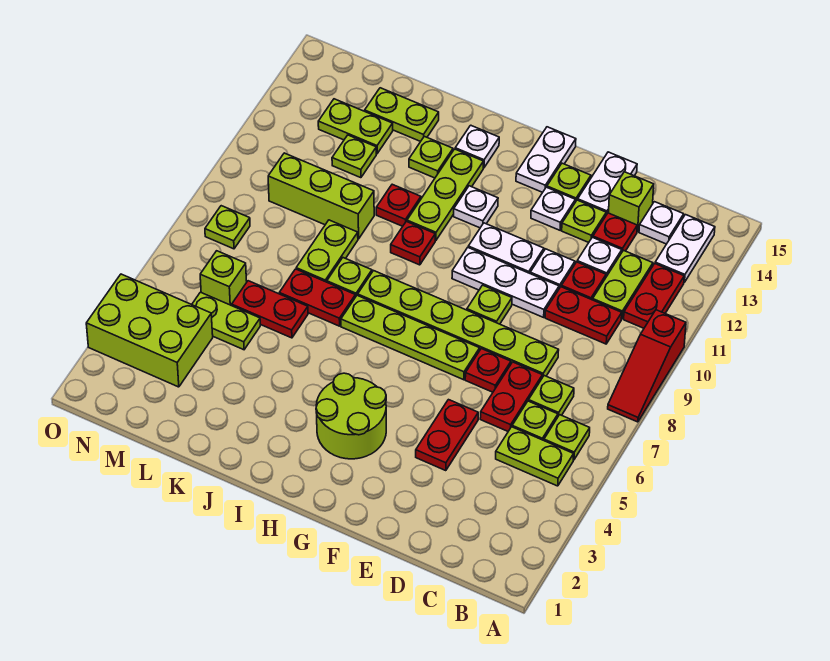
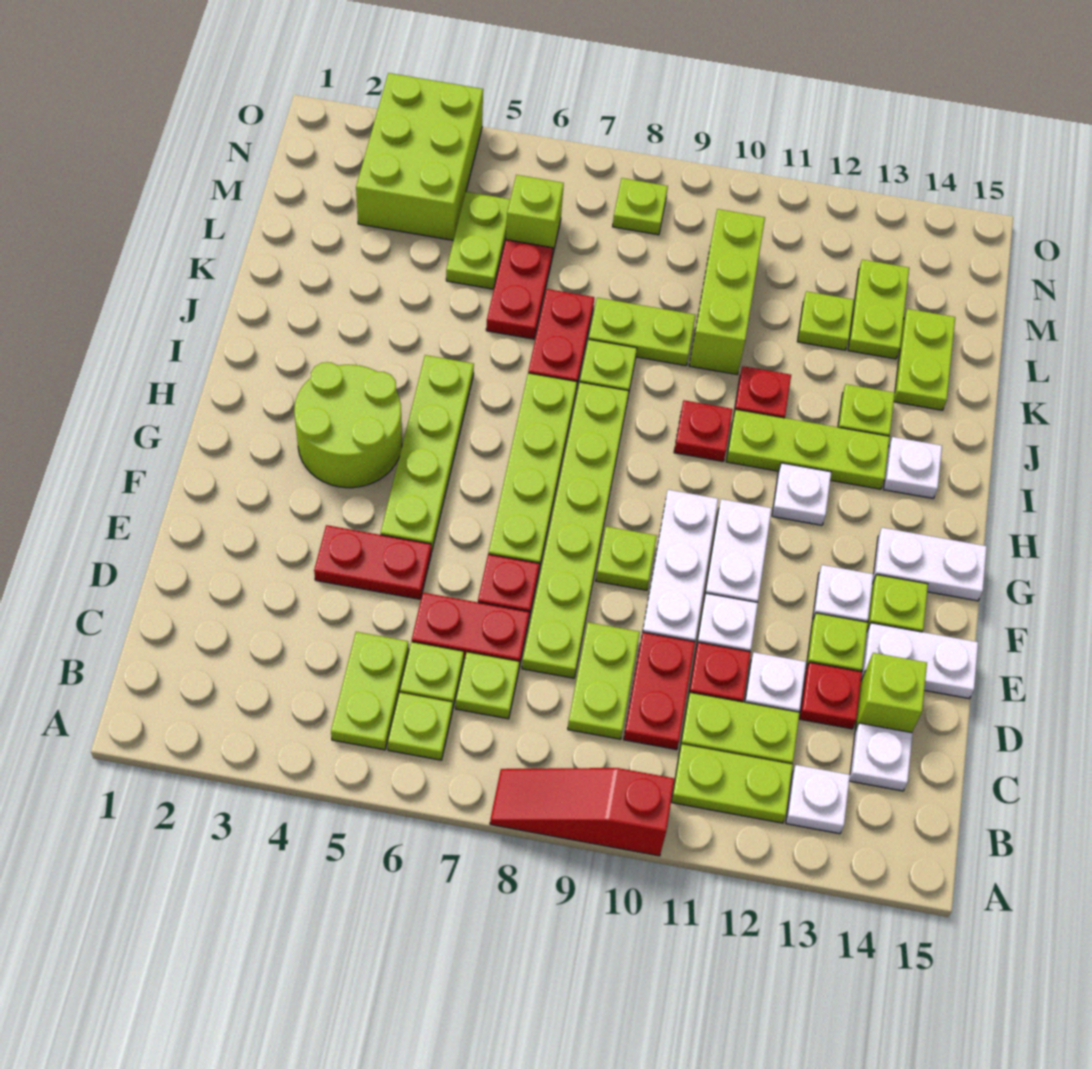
red 1x2 plate [624,264,684,328] -> lime 1x2 plate [672,744,793,823]
white 1x2 plate [655,215,715,282] -> white 1x1 plate [786,765,850,834]
none -> lime 1x2 plate [568,622,640,739]
none -> lime 1x4 plate [381,355,474,552]

